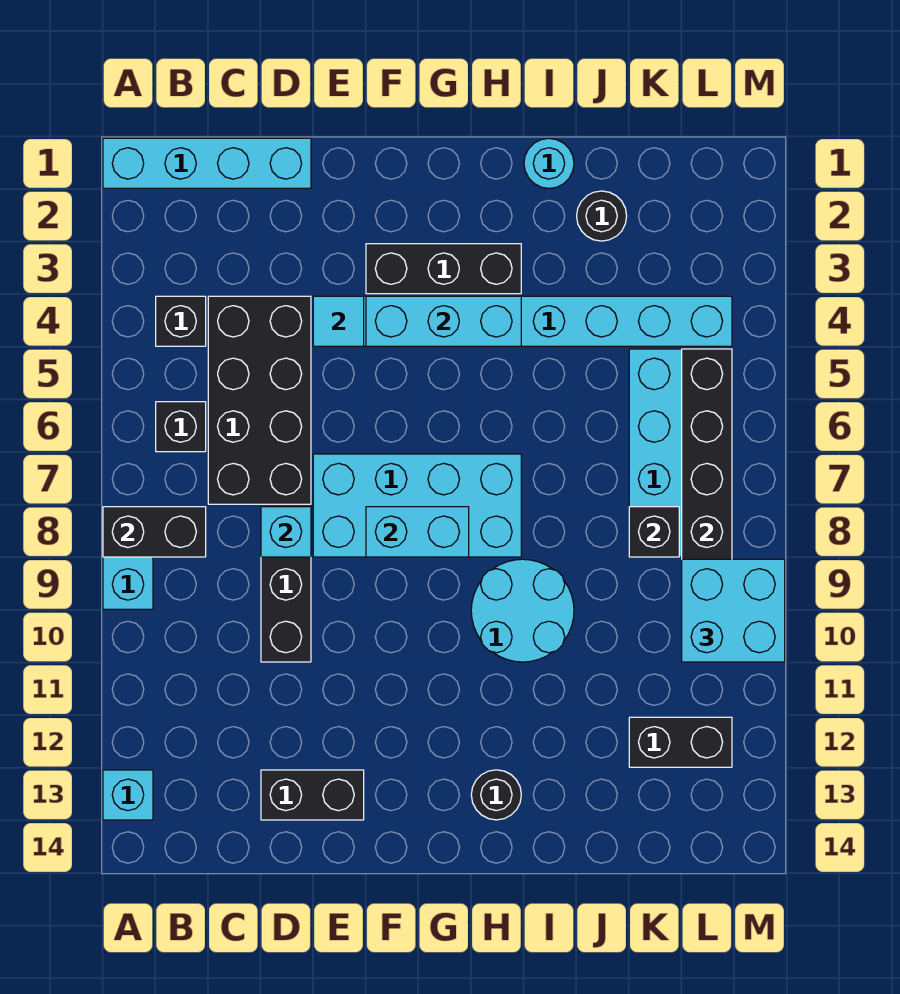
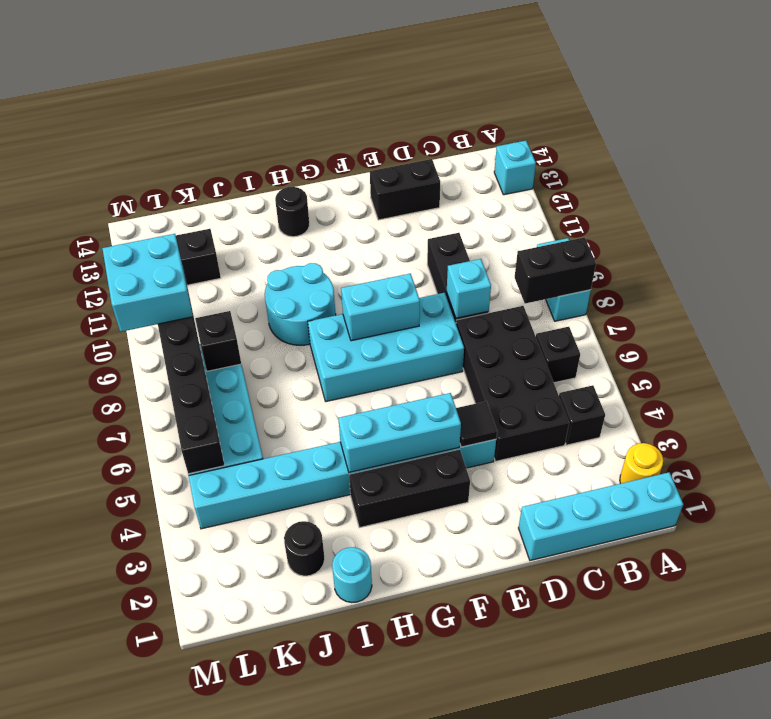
none -> yellow 1x1 round brick [620,443,663,484]
cyan 1x1 tile [313,296,364,346] -> black 1x1 tile [456,401,497,447]

